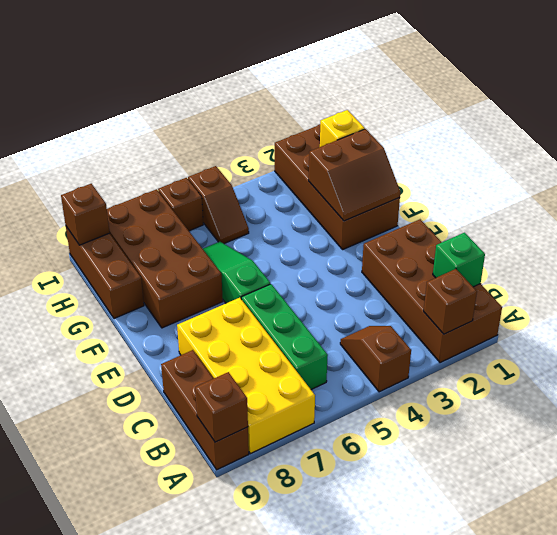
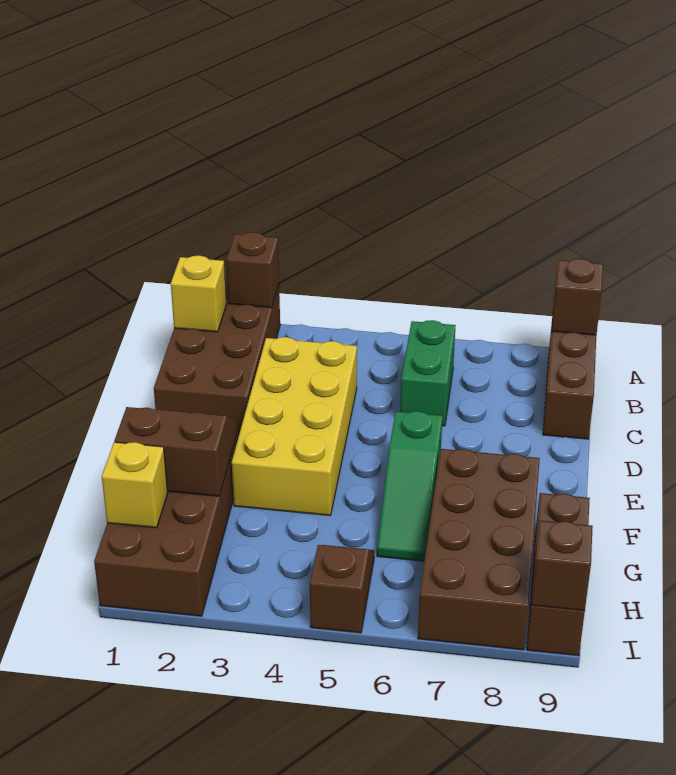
brown 1x2 slope [340,326,411,392] -> none
yellow 2x4 brick [177,298,315,454] -> yellow 2x4 brick moved to [232,337,357,515]
green 1x1 brick [433,233,485,287] -> yellow 1x1 brick [171,255,226,332]
green 1x3 brick [241,284,328,390] -> green 1x2 brick [400,320,456,426]
brown 1x1 brick [158,178,203,231] -> none

